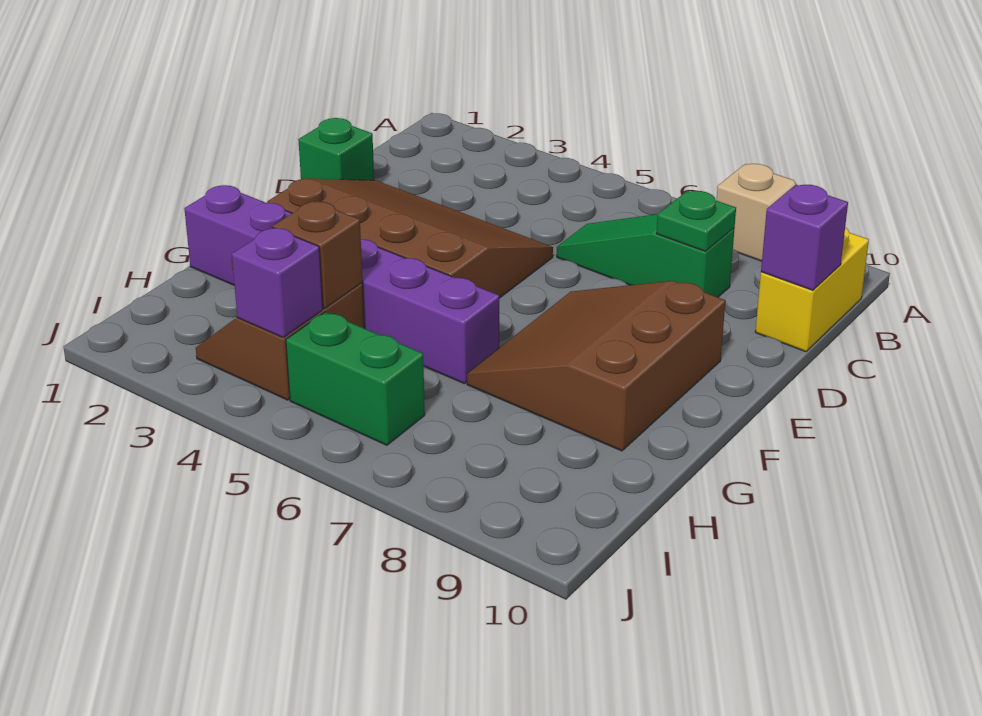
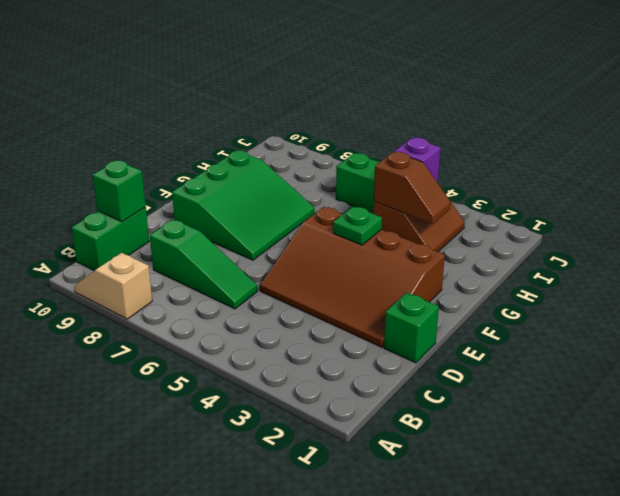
yellow 1x2 brick [755,227,869,352] -> green 1x2 brick [71,207,149,271]
green 1x1 plate [657,191,736,251] -> green 1x1 plate moved to [333,206,382,245]
purple 1x1 brick [761,185,848,290] -> green 1x1 brick [93,160,146,222]
brown 3x3 slope [467,281,725,451] -> green 3x3 slope [172,150,315,260]
purple 1x6 brick [184,185,499,384] -> none

